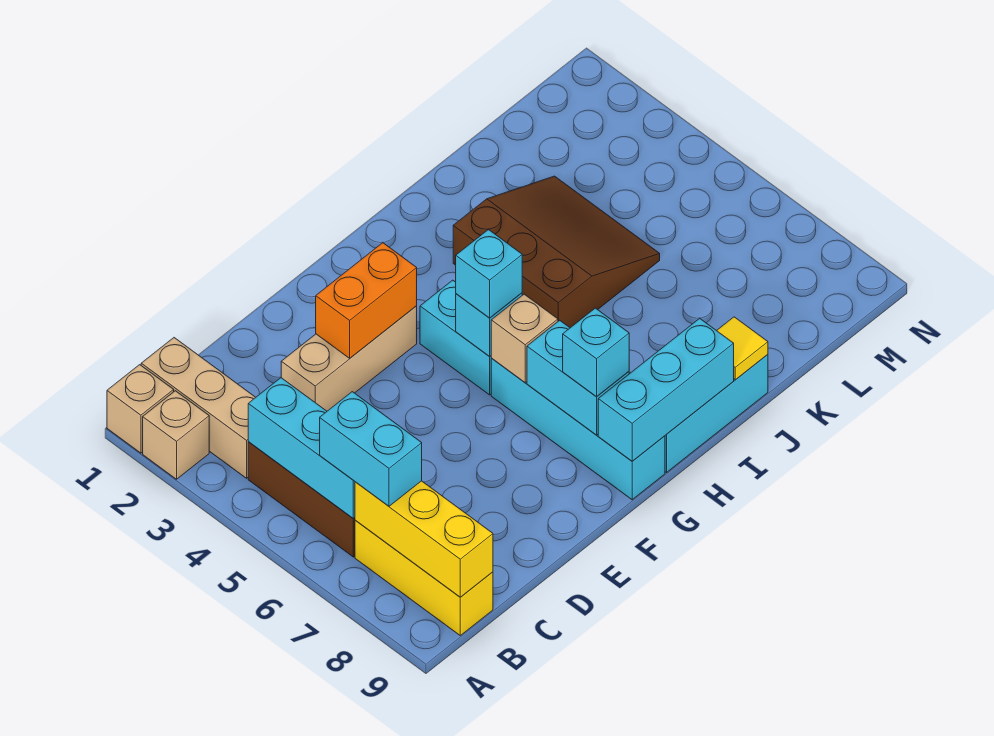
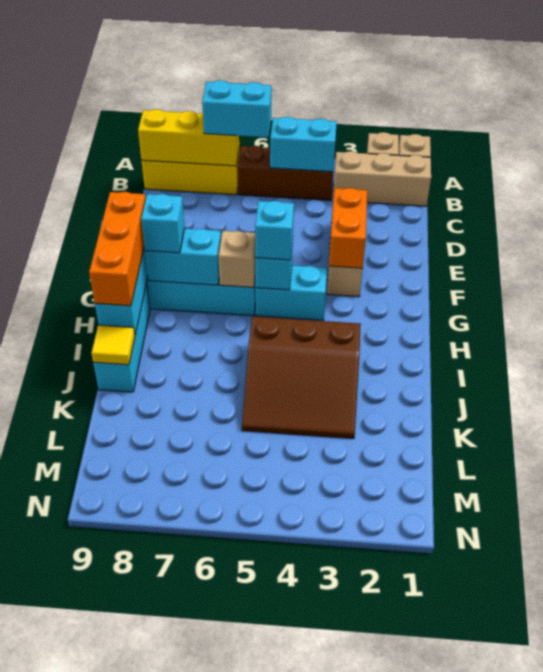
cyan 1x3 brick [248,378,355,518] -> cyan 1x2 brick [270,117,337,172]
none -> orange 1x3 brick [89,192,146,306]

